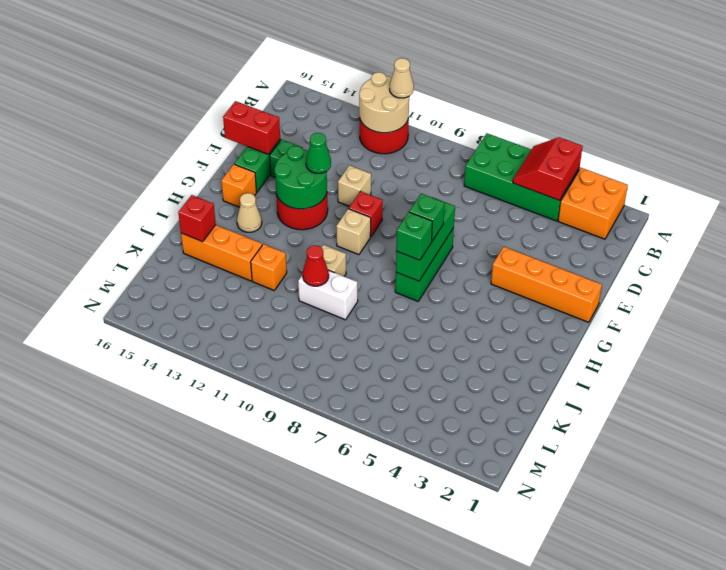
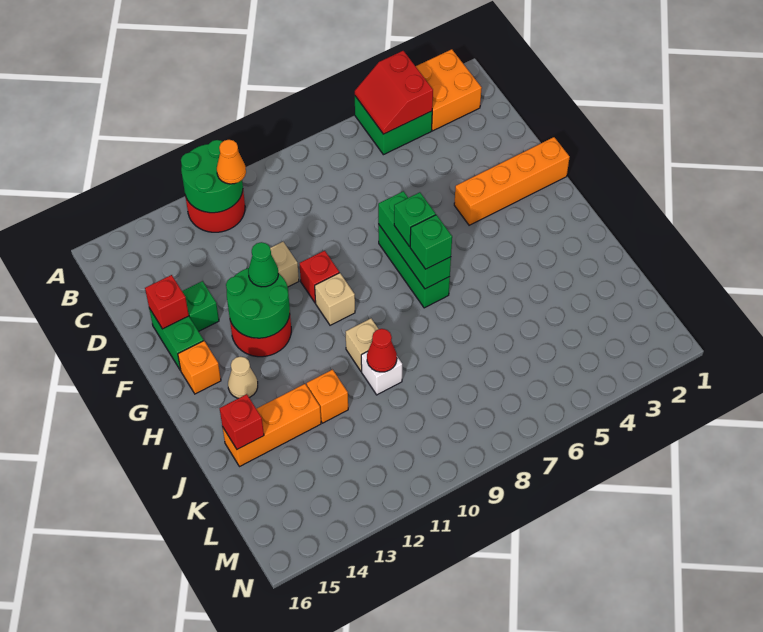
green 2x4 brick [464,133,579,221] -> green 2x2 brick [355,96,432,155]
tan 2x2 round brick [359,72,409,133] -> green 2x2 round brick [181,140,243,213]
tan 1x1 cone [390,58,414,98] -> none
none -> orange 1x1 cone [217,140,246,184]
red 1x2 brick [223,101,280,154] -> red 1x1 brick [145,275,189,329]
white 1x2 brick [298,270,358,320] -> white 1x1 brick [361,352,402,395]

